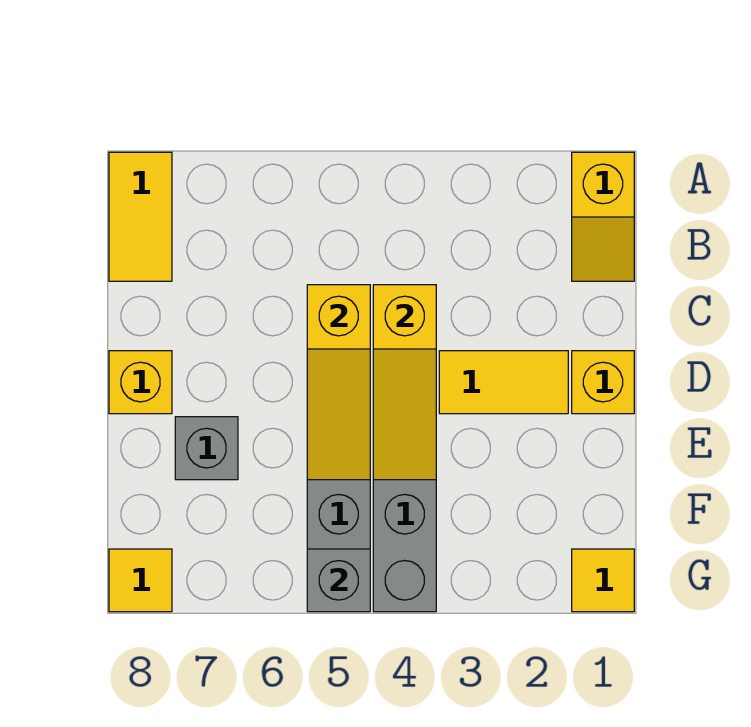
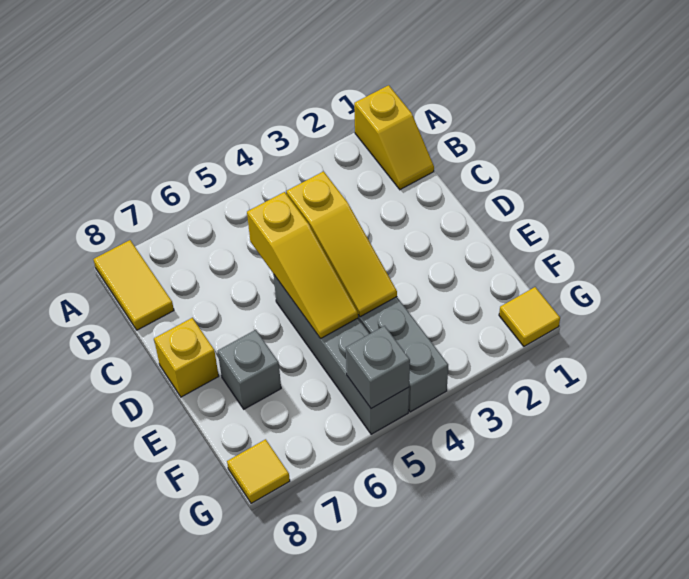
yellow 1x1 brick [572,351,634,414] -> none
yellow 1x2 tile [439,351,568,414] -> none

